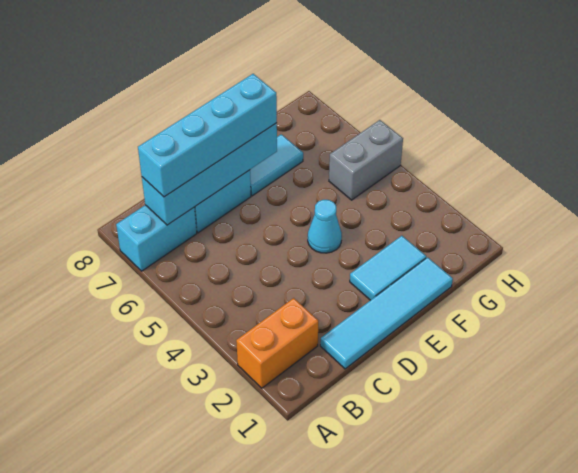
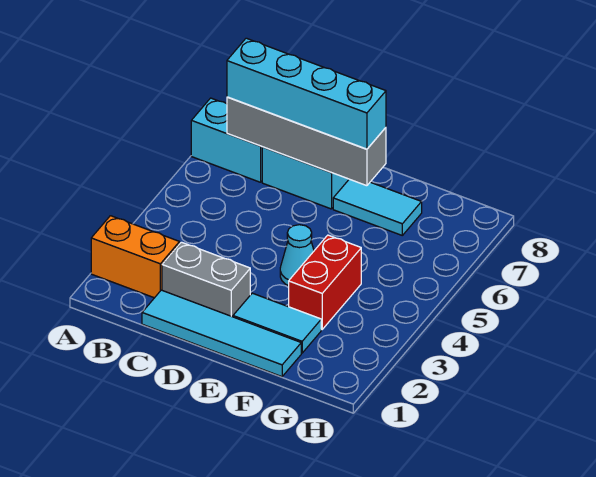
cyan 1x4 brick [142,123,277,225] -> grey 1x4 brick [227,97,386,186]
none -> red 1x2 brick [289,235,361,329]
grey 1x2 brick [329,120,403,200] -> grey 1x2 brick moved to [162,242,250,317]

